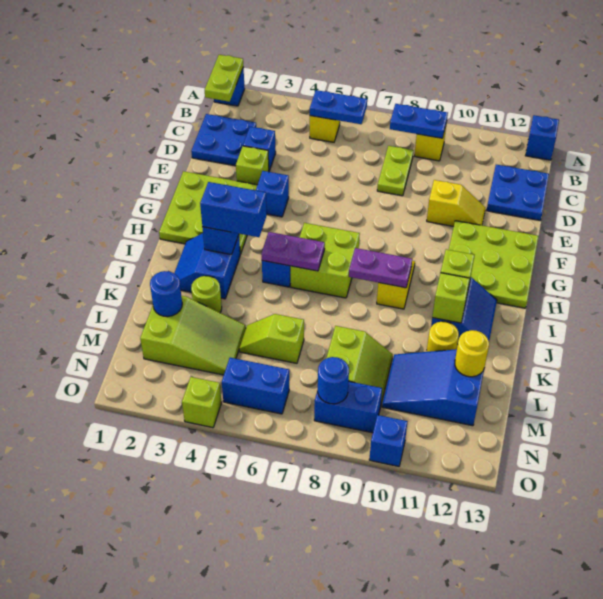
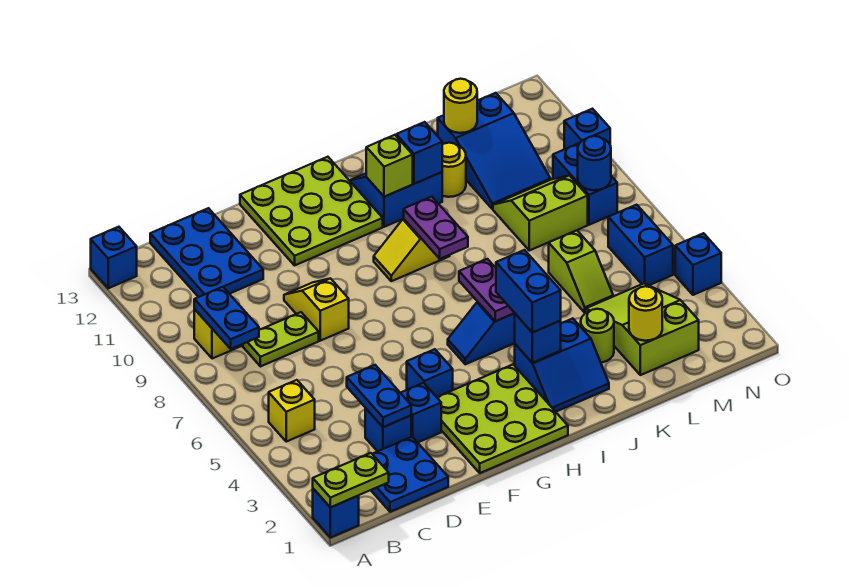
blue 1x2 plate [310,90,367,124] -> blue 1x2 plate moved to [347,365,411,427]
blue 2x2 plate [487,165,549,220] -> blue 2x3 plate [150,208,263,297]
lime 1x1 brick [236,146,269,185] -> blue 1x1 brick [401,383,441,442]
yellow 1x2 slope [427,180,486,226] -> yellow 1x2 slope moved to [284,278,349,341]
lime 2x2 brick [291,223,360,298] -> none
lime 1x1 brick [432,273,470,323] -> blue 1x1 brick [396,122,442,184]
blue 1x1 round brick [150,271,182,317] -> yellow 1x1 round brick [629,286,662,341]
lime 1x1 brick [182,377,222,428] -> blue 1x1 brick [675,233,721,295]

